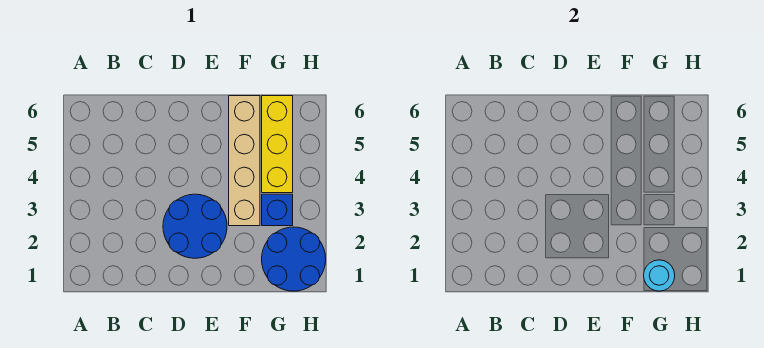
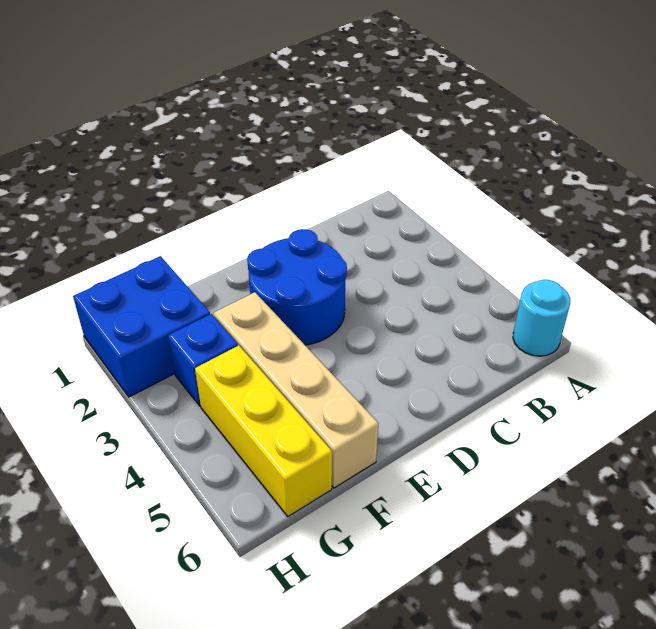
blue 2x2 round brick [262,227,326,291] -> blue 2x2 brick [73,256,210,397]
cyan 1x1 round brick [644,260,675,291] -> cyan 1x1 round brick moved to [513,280,570,356]

